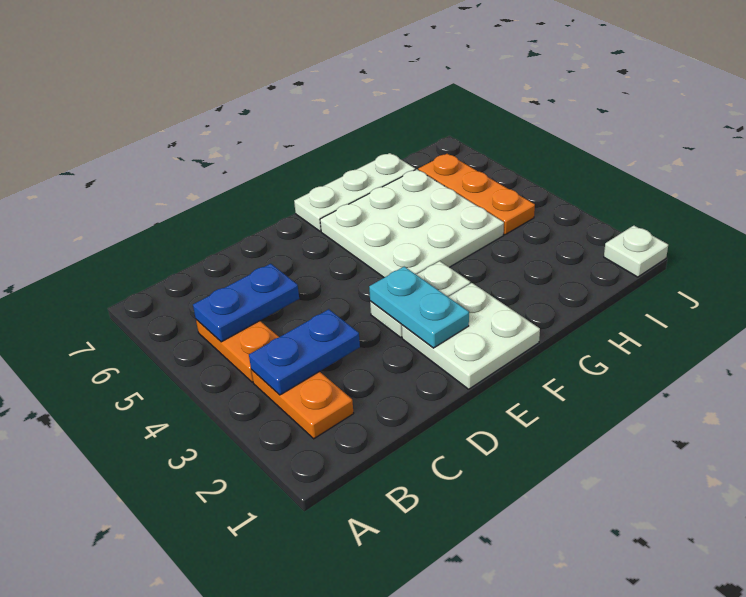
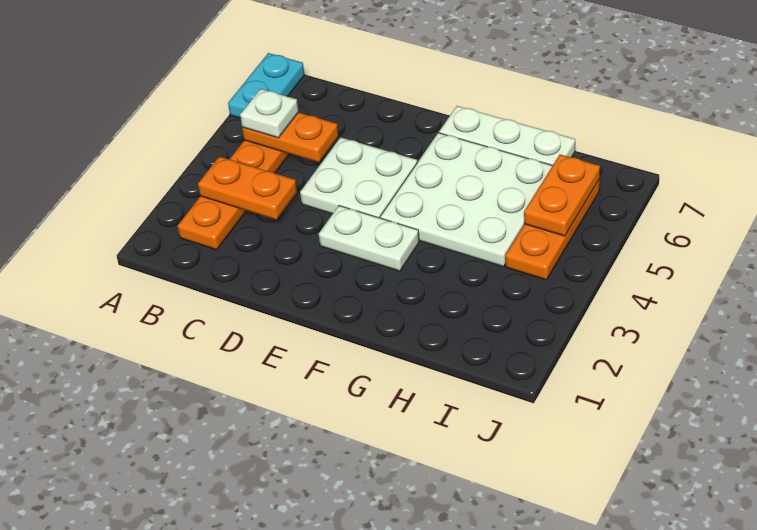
blue 1x2 plate [249,309,360,395] -> orange 1x2 plate [198,157,297,220]
blue 1x2 plate [193,264,299,342] -> orange 1x2 plate [242,112,338,162]
white 2x2 plate [402,283,540,389] -> white 2x2 plate moved to [300,137,417,218]
cyan 1x2 plate [369,267,469,348] -> cyan 1x2 plate moved to [228,53,304,118]
none -> orange 1x2 plate [524,154,600,236]
white 1x1 plate [604,226,668,277] -> white 1x1 plate moved to [240,89,298,138]

